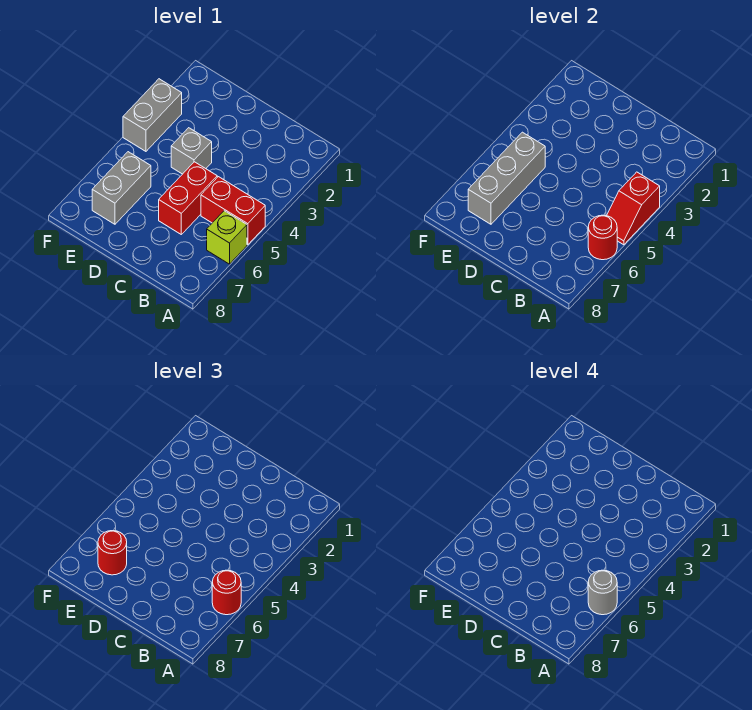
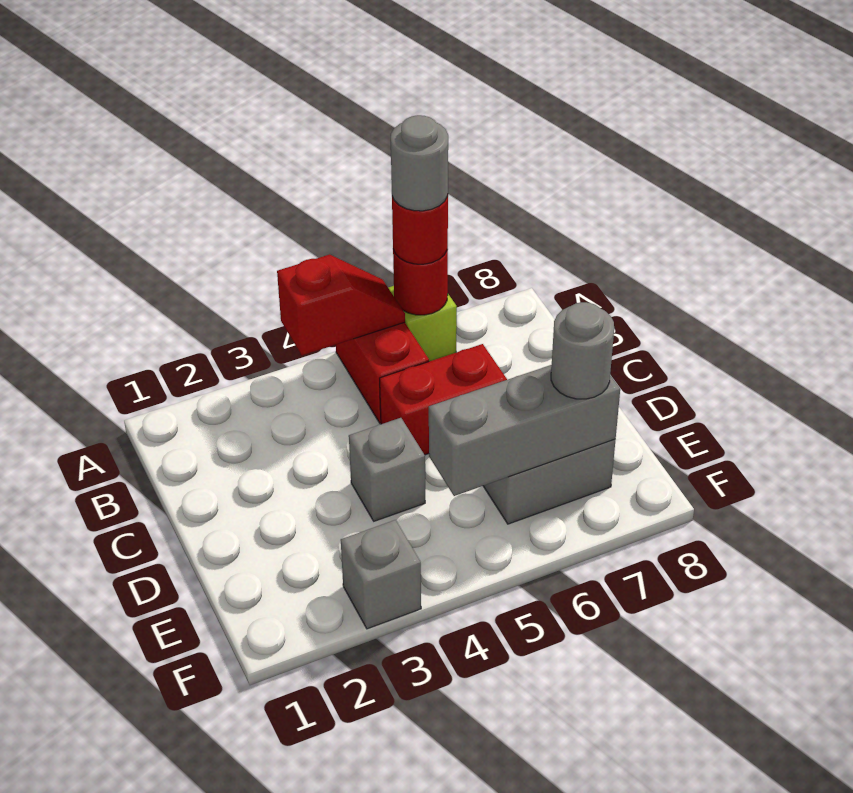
red 1x1 round brick [98,531,127,575] -> grey 1x1 round brick [551,302,614,399]
grey 1x2 brick [123,79,182,151] -> grey 1x1 brick [341,520,421,629]

